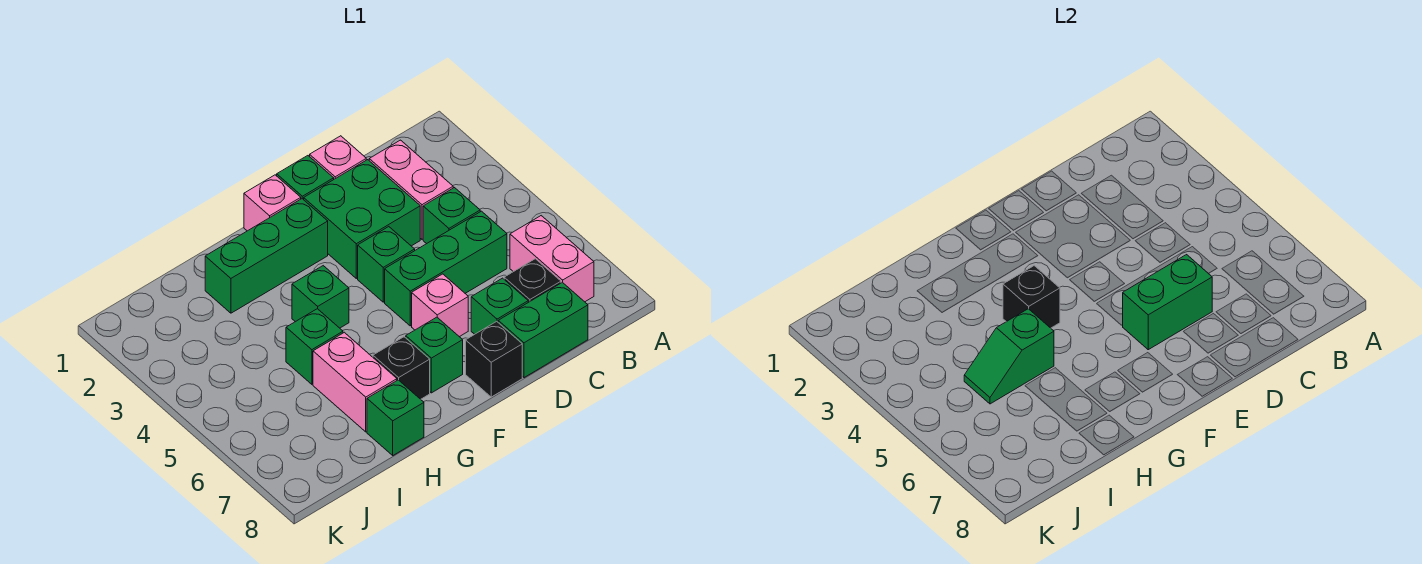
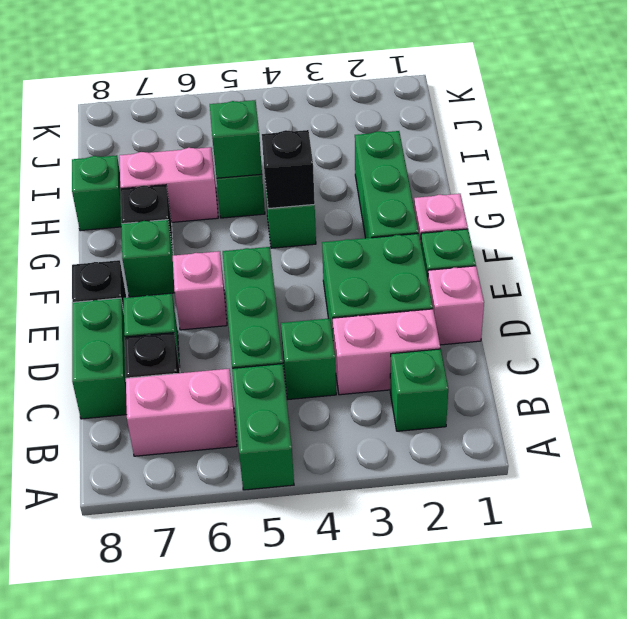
green 1x2 brick [1122,255,1212,350] -> green 1x2 brick moved to [232,364,294,490]
green 1x1 brick [358,227,415,302] -> green 1x1 brick moved to [390,349,448,431]

